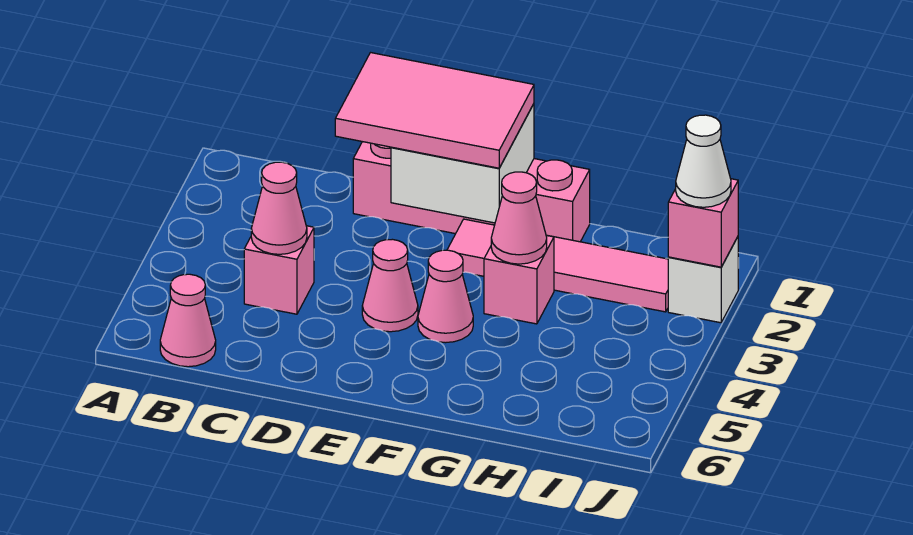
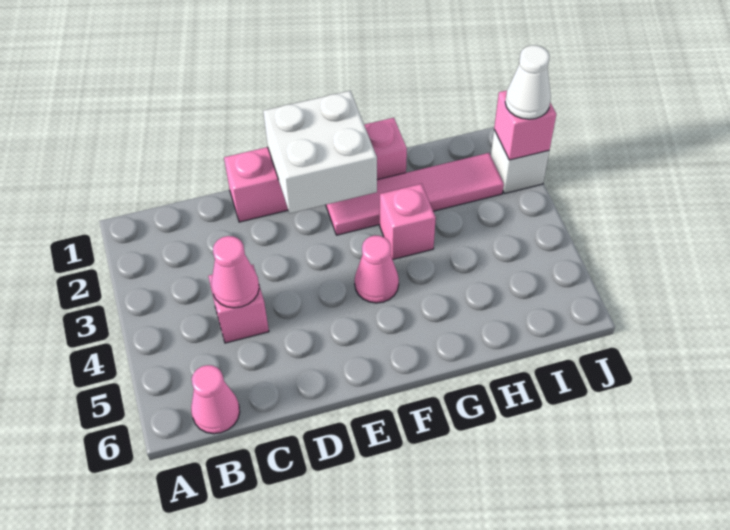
pink 2x3 tile [335,53,534,168] -> none
pink 1x1 cone [362,239,418,332] -> none
pink 1x1 cone [491,172,547,264] -> none

